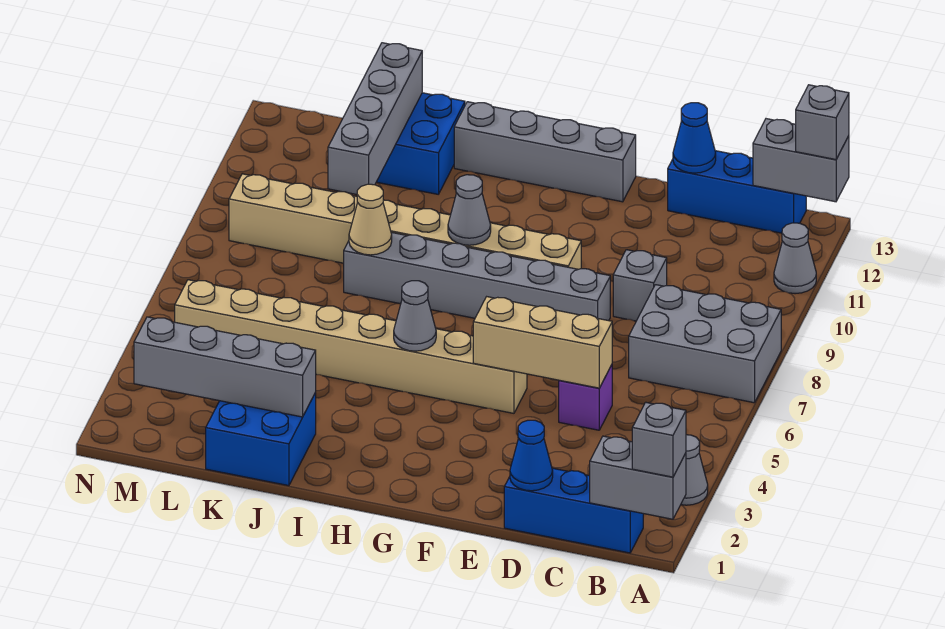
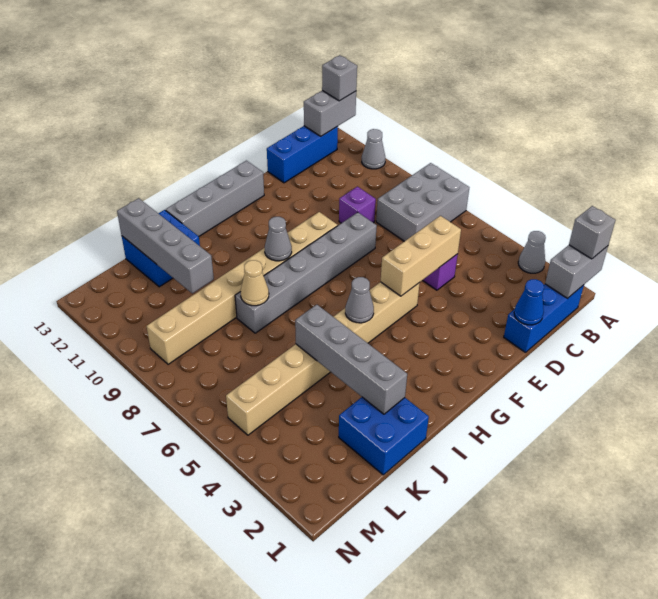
grey 1x1 brick [613,250,667,321] -> purple 1x1 brick [339,187,376,223]
blue 1x1 cone [673,103,716,173] -> none
grey 1x4 brick [134,317,316,417] -> grey 1x4 brick turned to [295,305,407,414]

